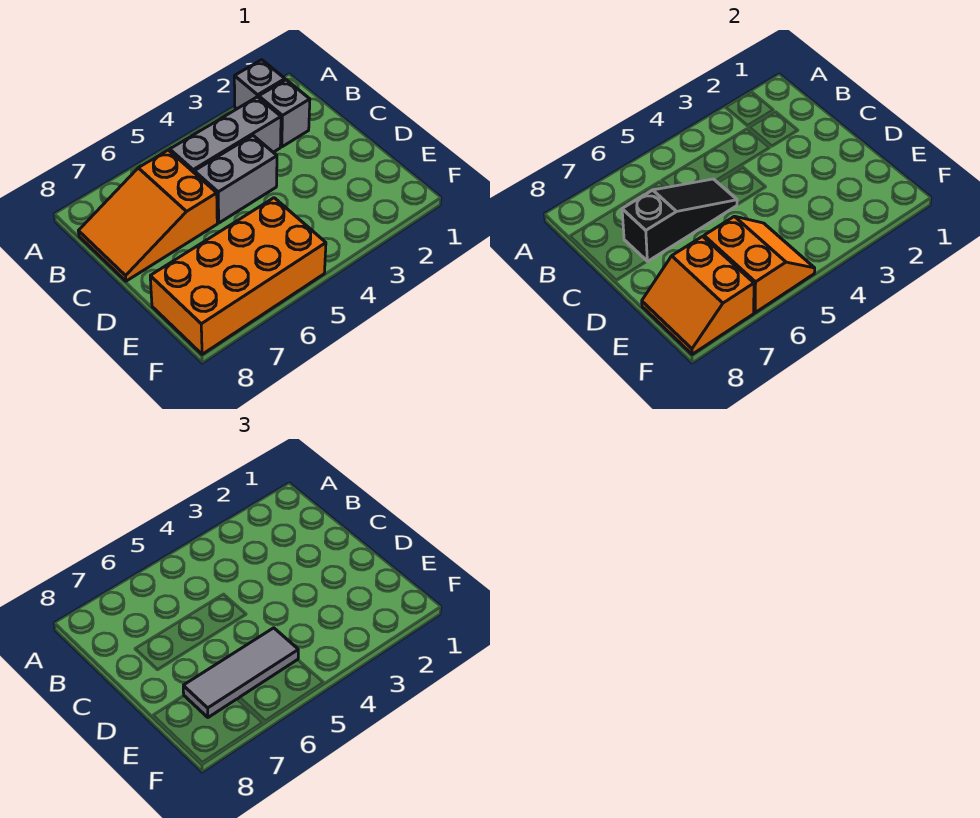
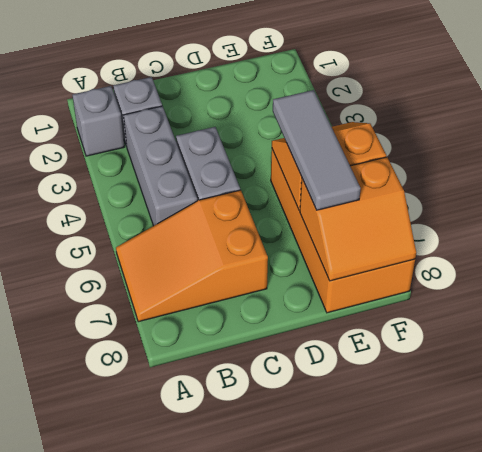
orange 2x3 slope [78,150,217,281] -> orange 2x3 slope turned to [116,190,268,322]
black 1x3 slope [622,179,737,261] -> none

